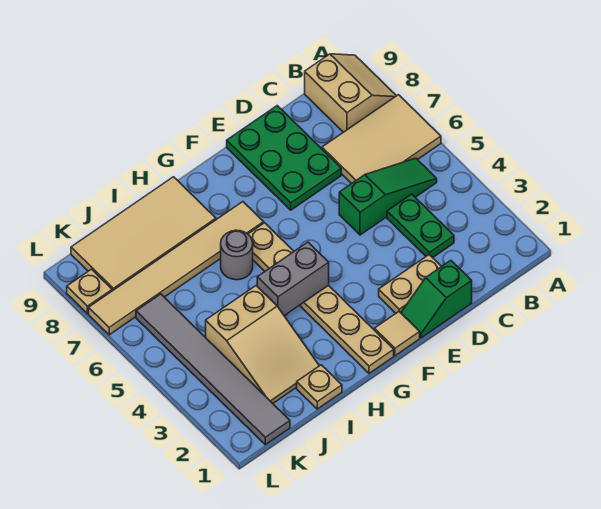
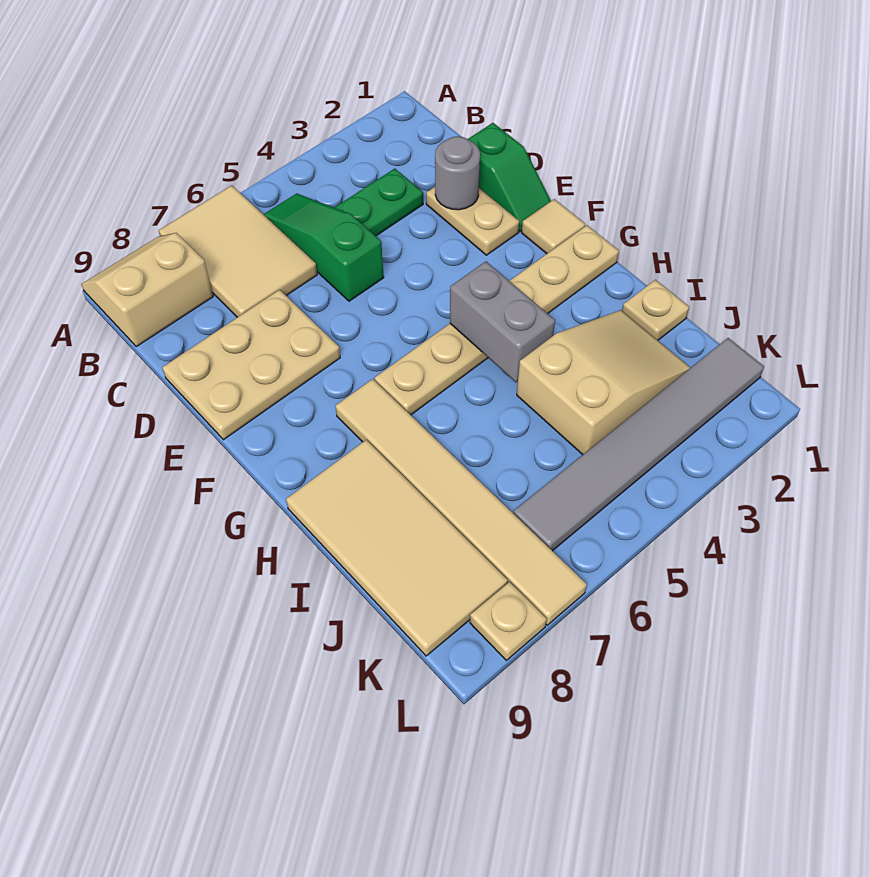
green 2x3 plate [227,106,341,210] -> tan 2x3 plate [162,290,340,440]
grey 1x1 round brick [221,230,253,280] -> grey 1x1 round brick moved to [435,136,480,210]

